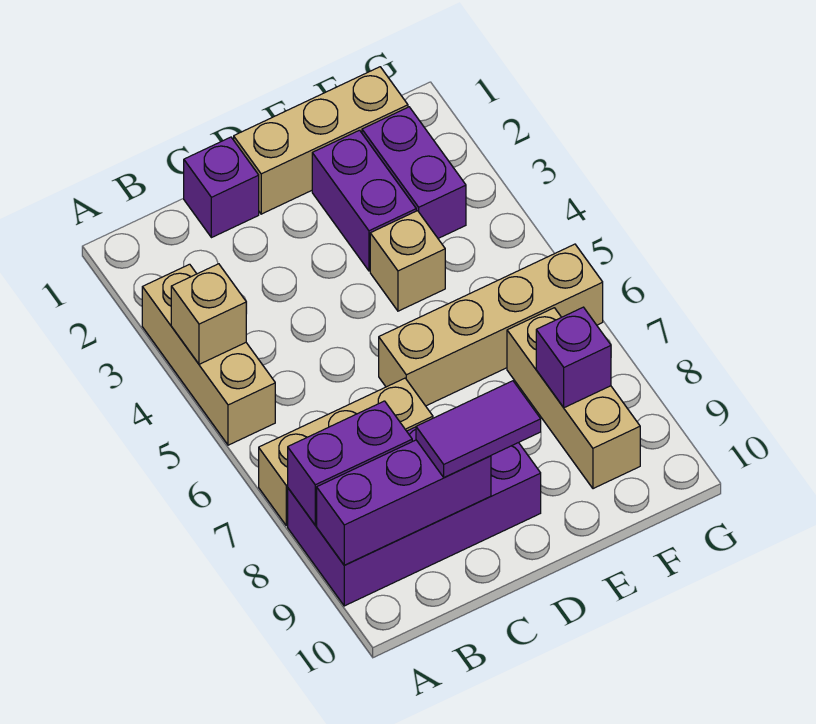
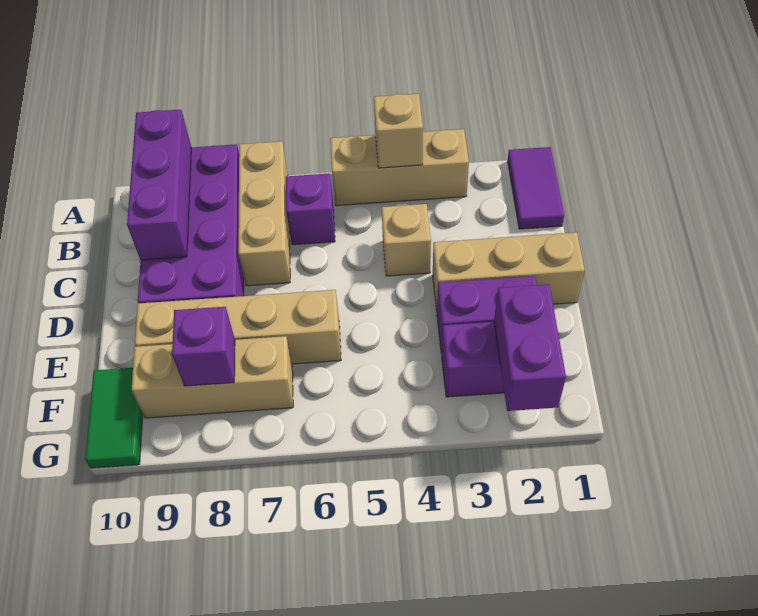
purple 1x2 brick [288,401,412,525] -> purple 1x2 brick moved to [494,284,566,411]
purple 1x1 brick [184,137,259,238] -> purple 1x1 brick moved to [286,173,335,245]
purple 1x2 tile [416,381,541,478] -> purple 1x2 tile moved to [508,147,564,229]
tan 1x3 brick [234,67,408,214] -> tan 1x3 brick turned to [433,232,585,310]
tan 1x4 brick [379,244,603,406] -> tan 1x4 brick turned to [135,290,341,364]
tan 1x1 brick [370,211,445,311] -> tan 1x1 brick moved to [382,204,431,276]
none -> green 1x2 tile [85,368,143,468]

